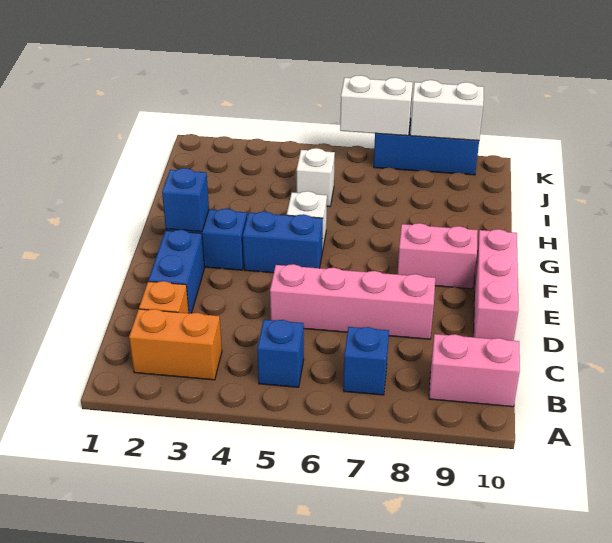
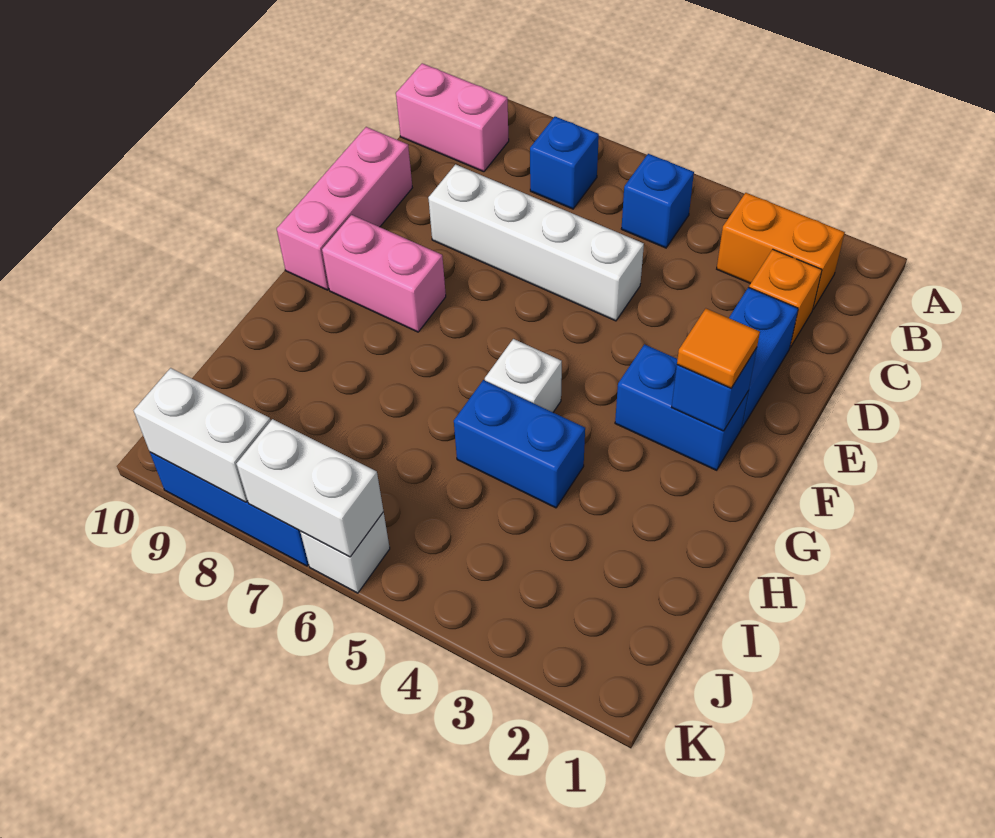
pink 1x4 brick [270,264,435,339] -> white 1x4 brick [428,164,644,321]
none -> orange 1x1 tile [677,309,760,388]
blue 1x2 brick [243,212,323,273] -> blue 1x2 brick moved to [454,380,585,508]
white 1x1 brick [297,148,335,206] -> white 1x1 brick moved to [300,512,390,593]

